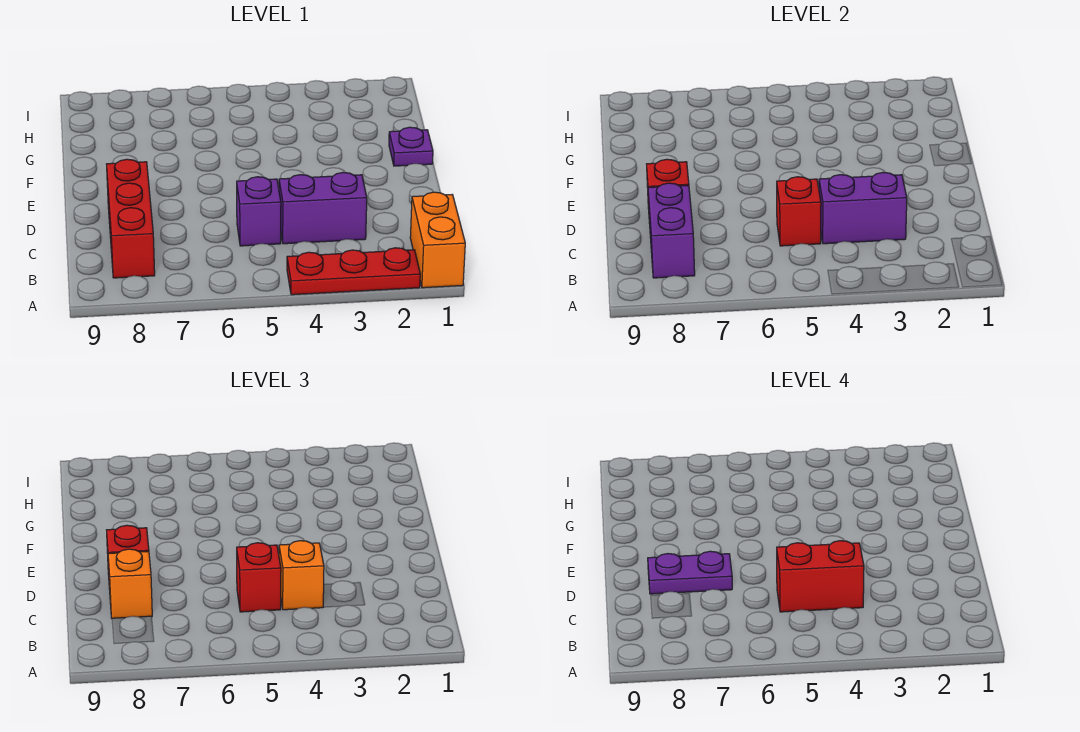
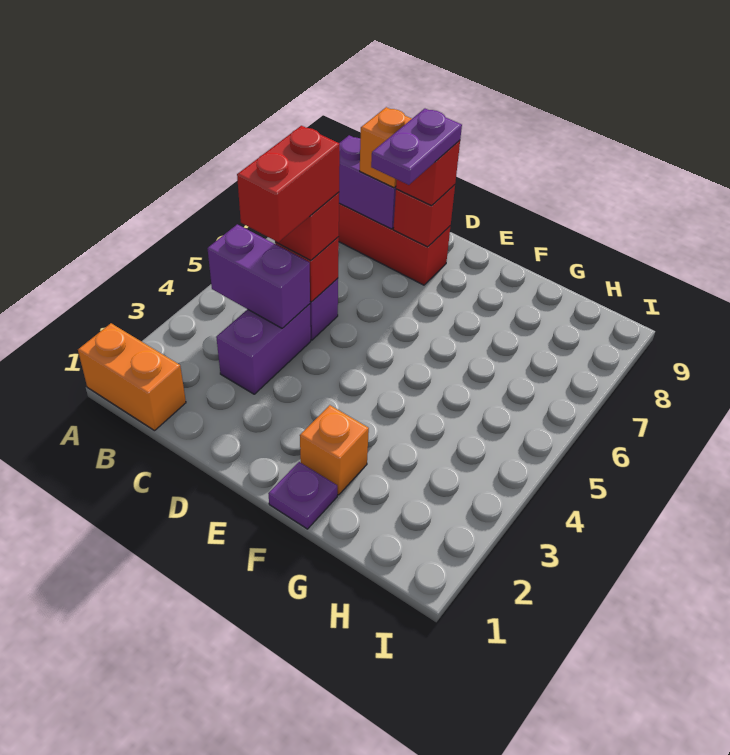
red 1x3 plate [287,248,420,295] -> none
purple 1x2 brick [819,172,907,244] -> purple 1x2 brick turned to [207,224,310,328]
orange 1x1 brick [279,541,324,610] -> orange 1x1 brick moved to [300,405,369,495]

